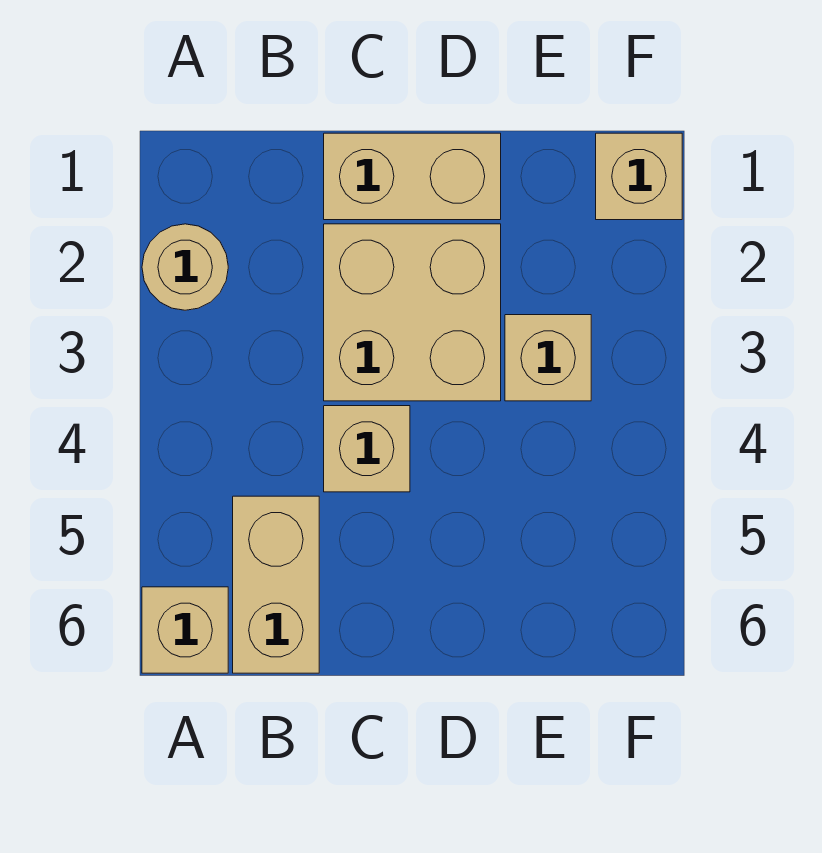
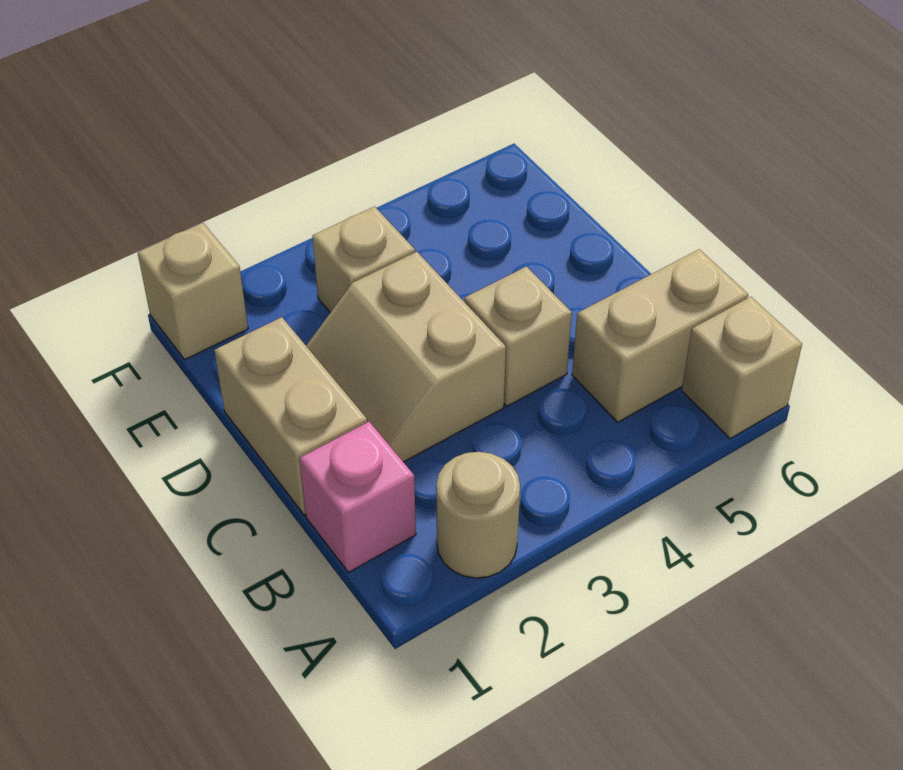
none -> pink 1x1 brick [300,422,416,572]
tan 2x2 brick [324,224,501,401] -> tan 2x2 slope [306,252,506,462]

